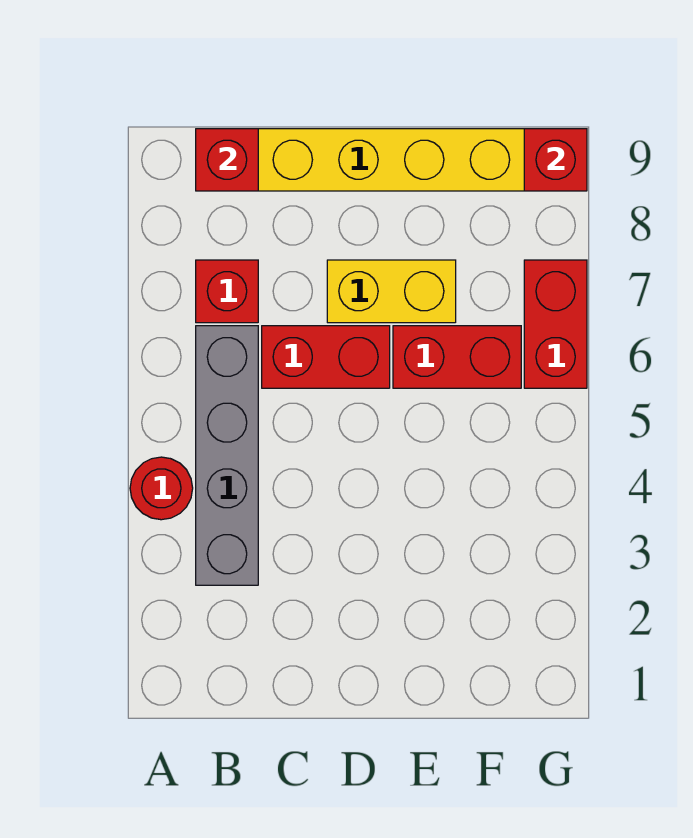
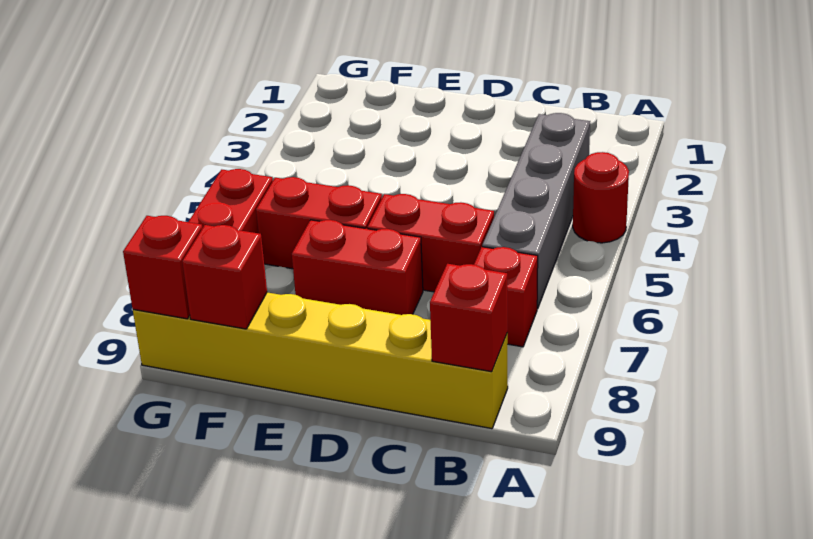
yellow 1x2 brick [327,260,456,323] -> red 1x2 brick [292,220,423,315]
none -> red 1x1 brick [182,225,267,329]

